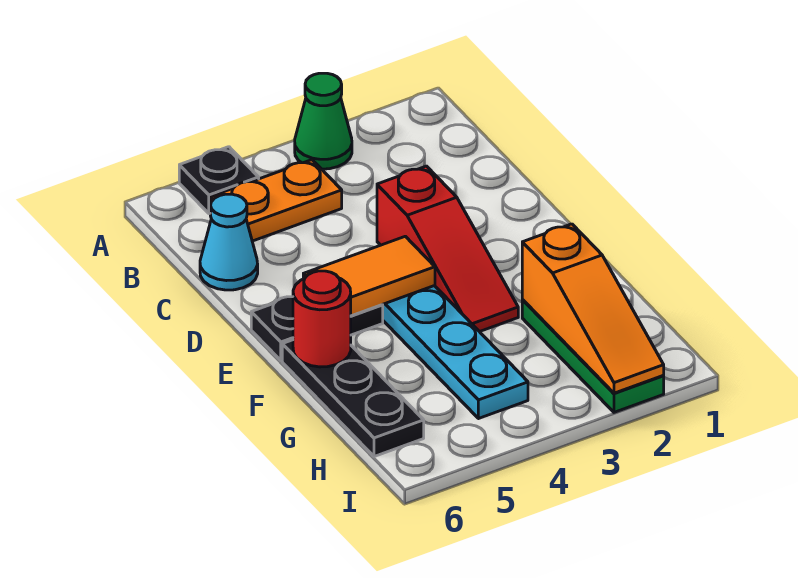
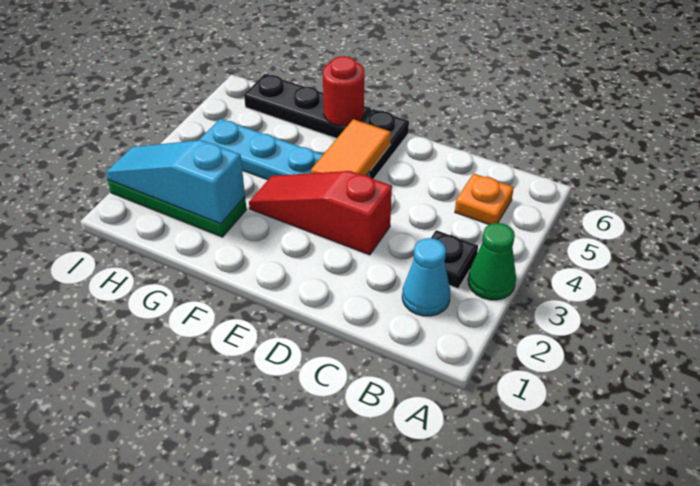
black 1x1 plate [179,147,259,214] -> black 1x1 plate moved to [431,230,478,289]
orange 1x2 plate [210,160,342,241] -> orange 1x1 plate [455,173,514,225]
cyan 1x1 cone [200,194,258,290] -> cyan 1x1 cone moved to [402,238,450,316]
orange 1x3 slope [522,224,664,393] -> cyan 1x3 slope [106,140,245,224]

